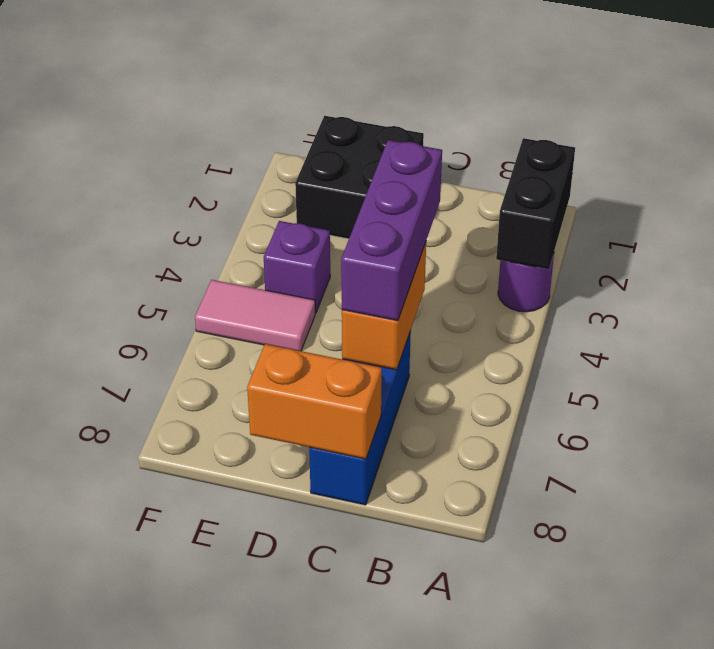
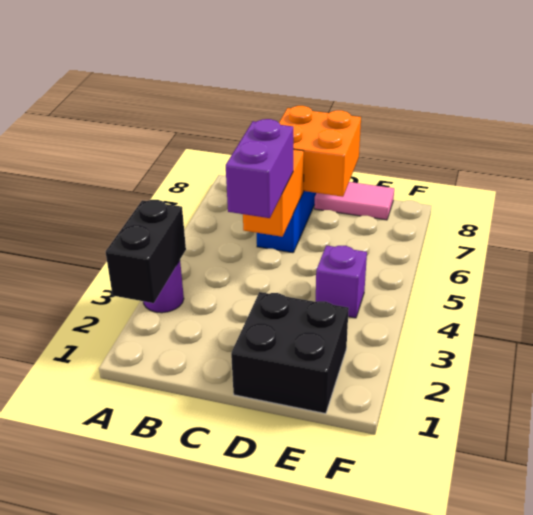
purple 1x3 brick [341,140,442,321] -> purple 1x2 brick [226,119,293,218]
orange 1x2 brick [247,344,382,459] -> orange 2x2 brick [279,106,361,197]
pink 1x2 tile [195,280,315,351] -> pink 1x2 tile moved to [315,182,394,220]

